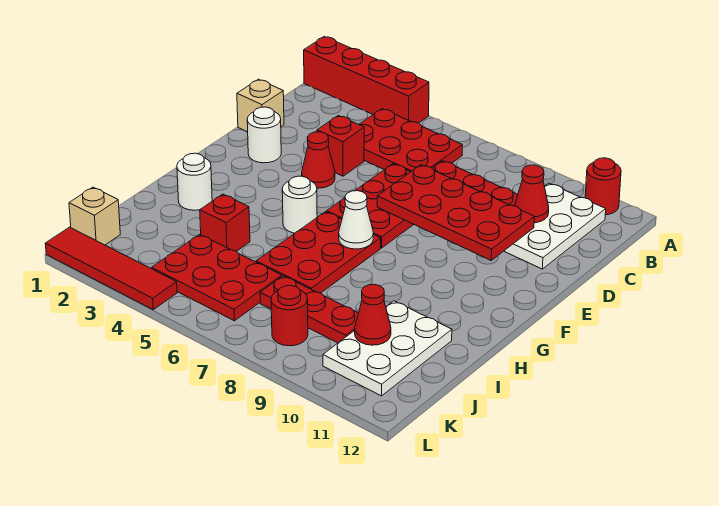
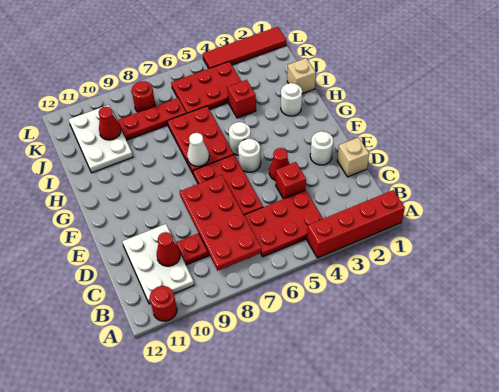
red 2x4 plate [377,165,534,260] -> red 2x4 plate turned to [180,175,261,271]
none -> white 1x1 round brick [238,139,261,172]
tan 1x1 brick [69,187,120,245] -> tan 1x1 brick moved to [287,58,316,94]

